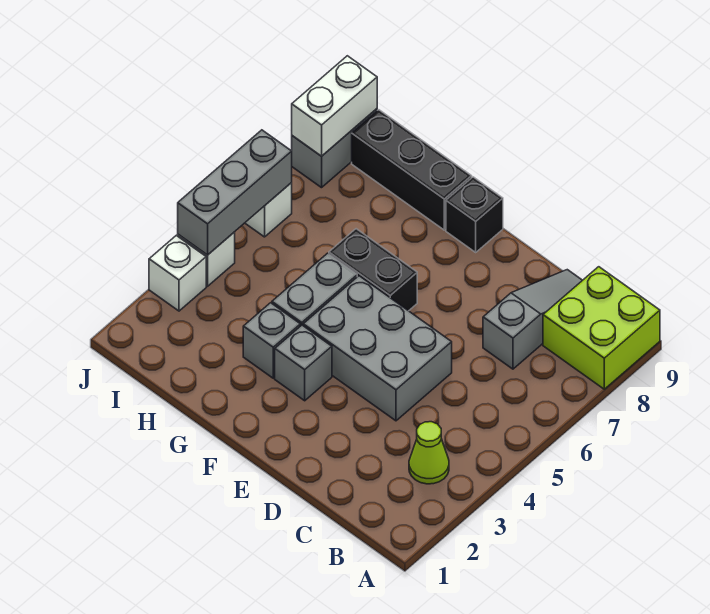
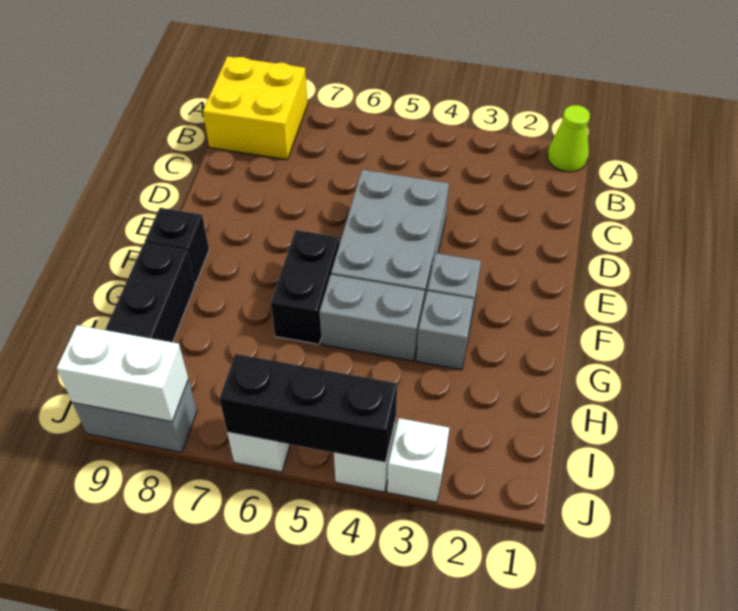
lime 2x2 brick [543,267,660,389] -> yellow 2x2 brick [203,56,308,160]
lime 1x1 cone [409,422,449,484] -> lime 1x1 cone moved to [547,105,590,172]
grey 1x3 slope [483,270,582,369] -> none
grey 1x3 brick [178,130,292,255] -> black 1x3 brick [219,354,397,463]

